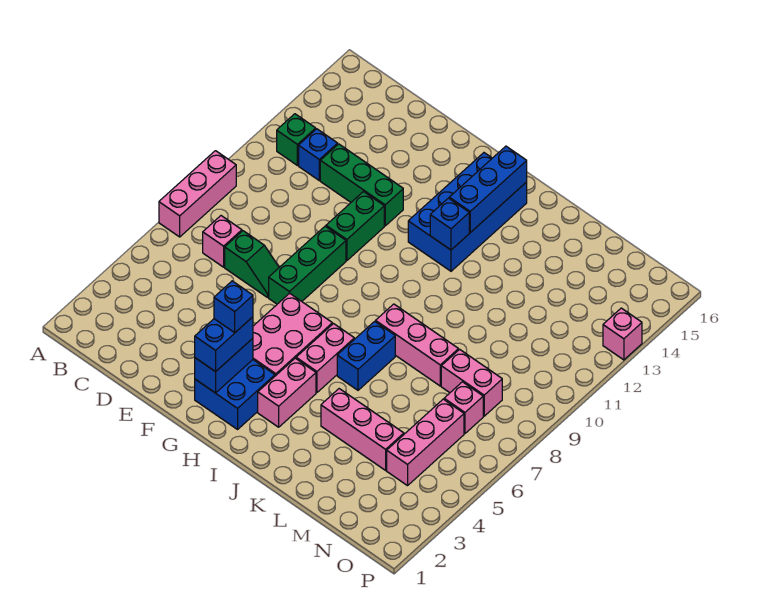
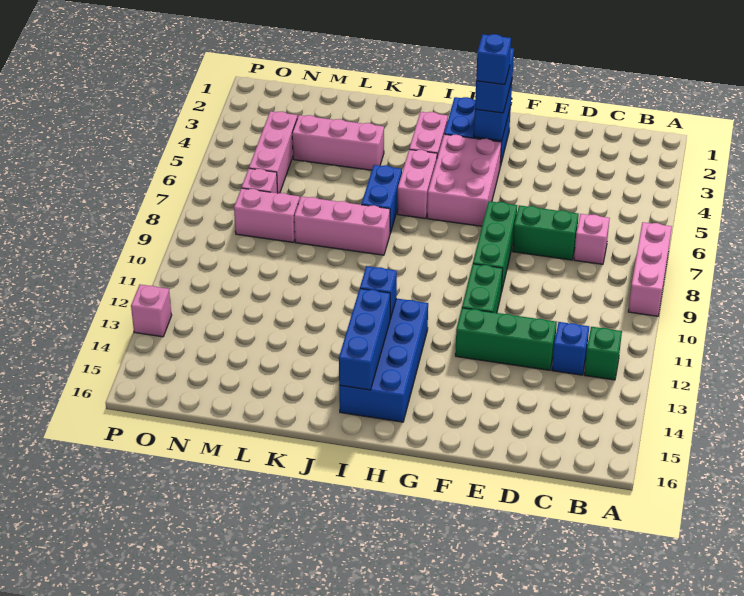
green 1x2 slope [225,231,279,297] -> green 1x2 brick [513,205,579,260]

